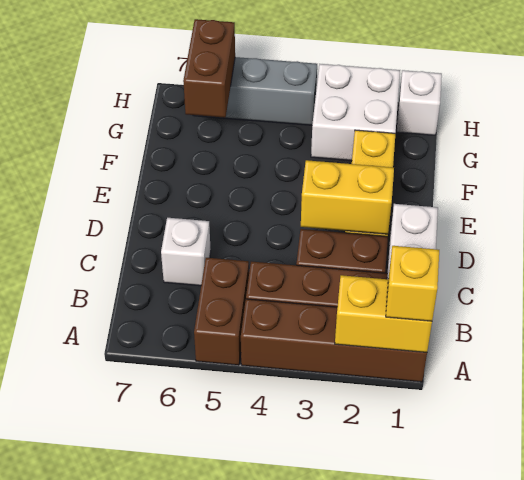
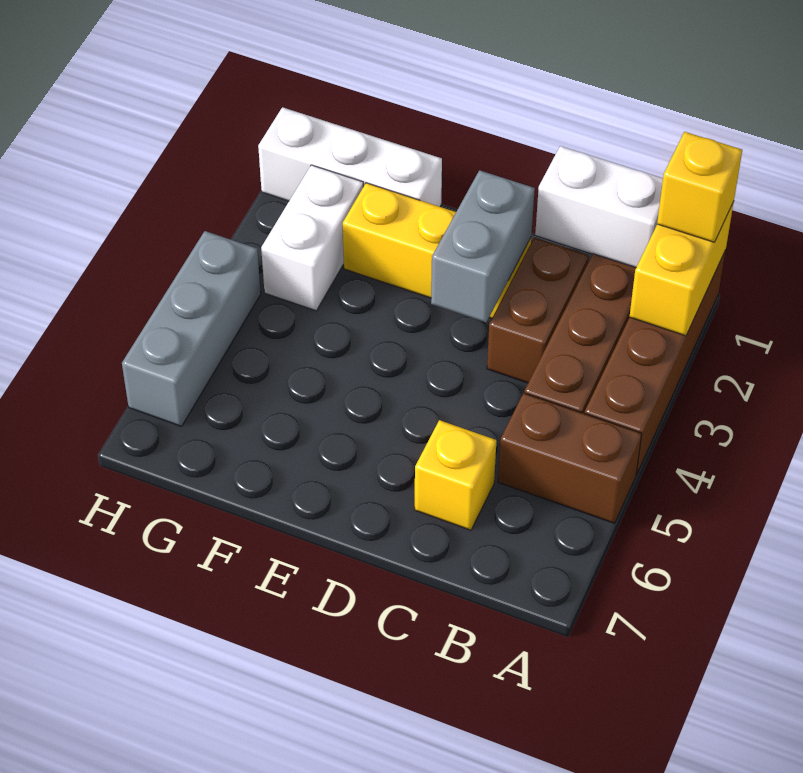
white 1x1 brick [161,218,211,286] -> yellow 1x1 brick [415,420,496,530]
yellow 1x2 brick [301,160,394,234] -> grey 1x2 brick [431,170,535,322]
white 2x2 brick [311,64,400,161] -> white 1x2 brick [261,165,363,311]
brown 1x2 brick [183,19,235,118] -> none
white 1x1 brick [397,70,442,135] -> white 1x3 brick [258,107,442,207]

